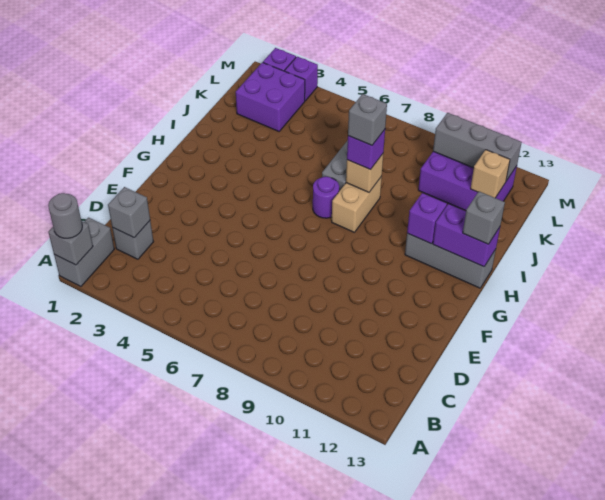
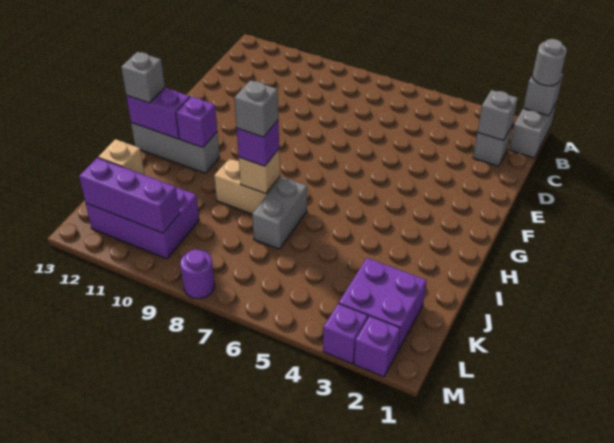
purple 1x1 round brick [313,177,339,218] -> purple 1x1 round brick moved to [180,249,215,299]
tan 1x2 brick [332,176,382,232] -> tan 1x2 brick turned to [214,158,280,214]
grey 1x3 brick [433,113,522,181] -> purple 1x3 brick [79,158,180,233]

